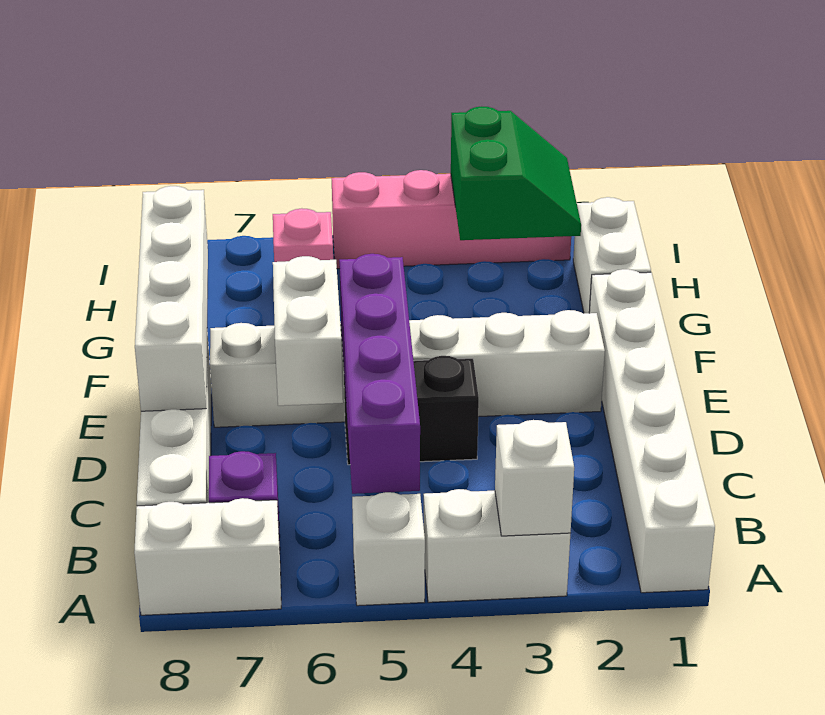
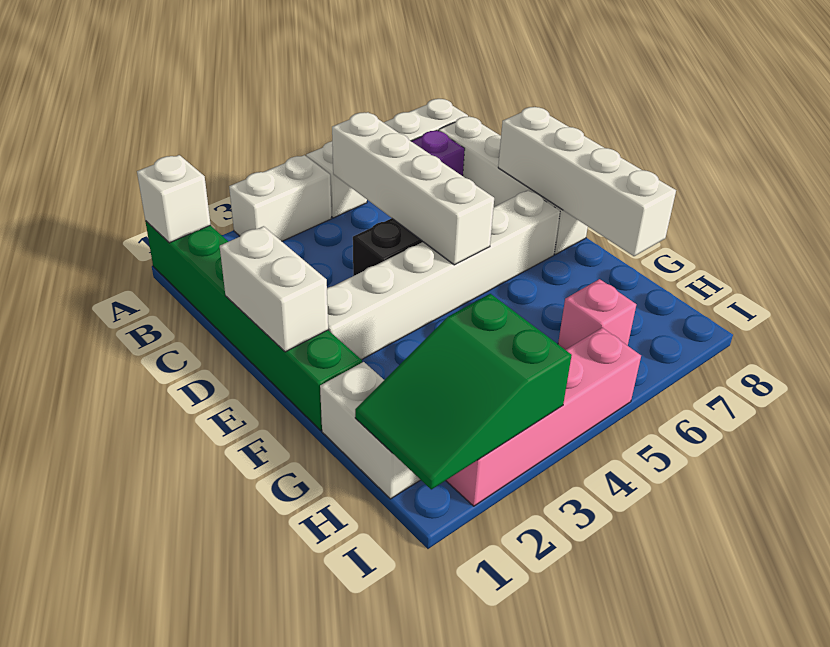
white 1x6 brick [589,269,715,593] -> green 1x6 brick [145,221,362,430]
white 1x1 brick [495,420,574,536] -> white 1x1 brick moved to [137,155,211,243]
purple 1x4 brick [339,254,420,494] -> white 1x4 brick [332,112,494,265]
white 1x2 brick [273,256,343,406] -> white 1x2 brick moved to [220,226,328,352]
green 2x2 slope [451,106,581,240] -> green 2x3 slope [355,294,572,489]

